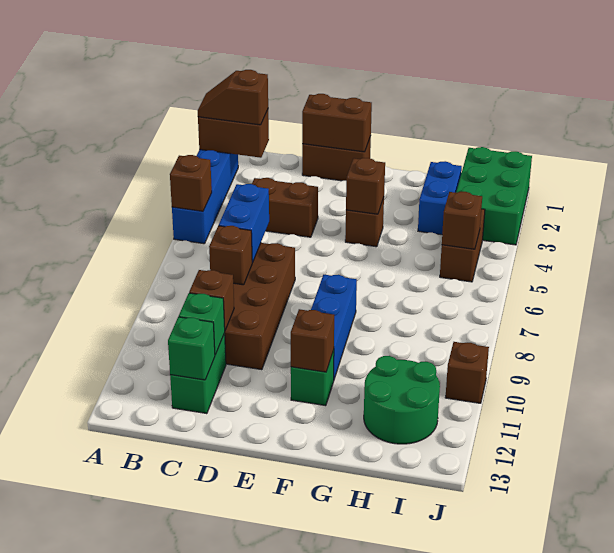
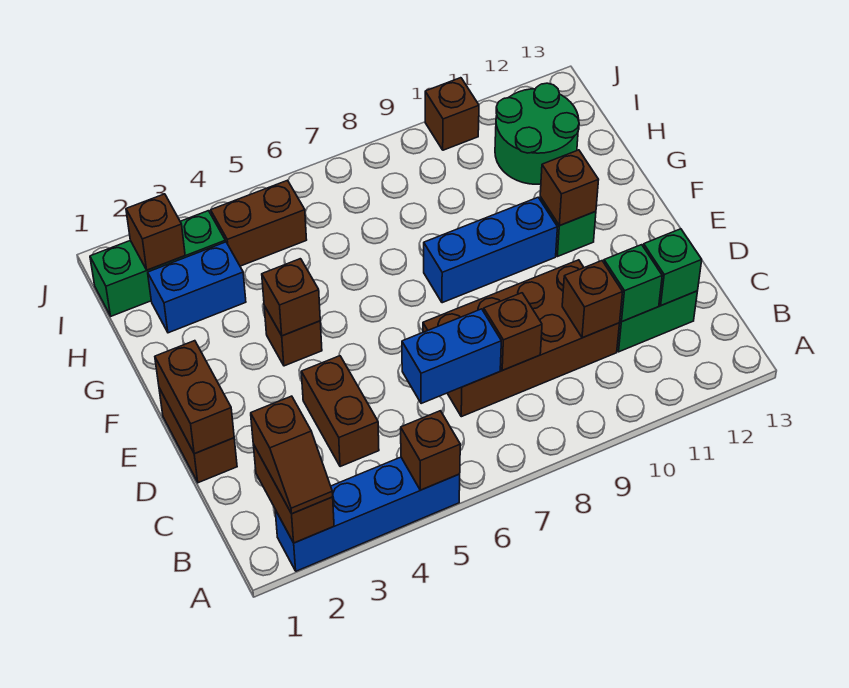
green 2x3 brick [456,147,532,245] -> green 1x3 brick [90,211,226,316]
brown 1x1 brick [442,192,482,249] -> brown 1x1 brick moved to [126,194,185,270]

